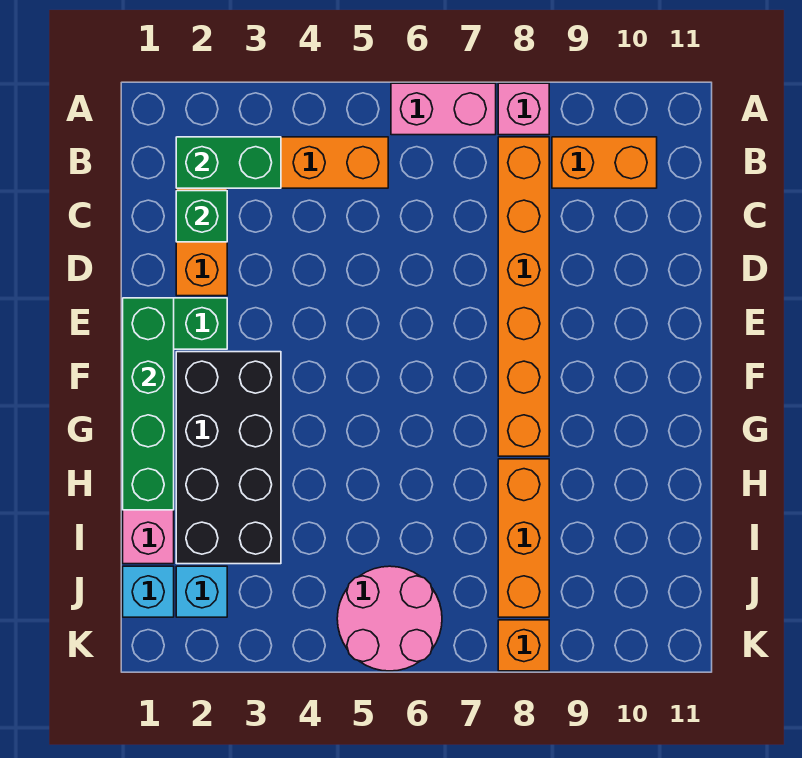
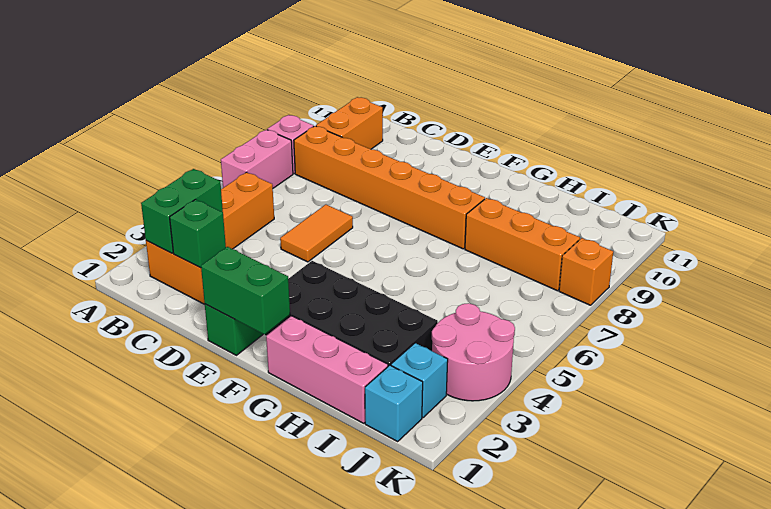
none -> orange 1x2 tile [280,205,353,262]
green 1x4 brick [123,298,174,510] -> green 1x2 brick [201,247,290,335]
pink 2x2 round brick [337,566,442,671] -> pink 2x2 round brick moved to [432,303,515,401]

